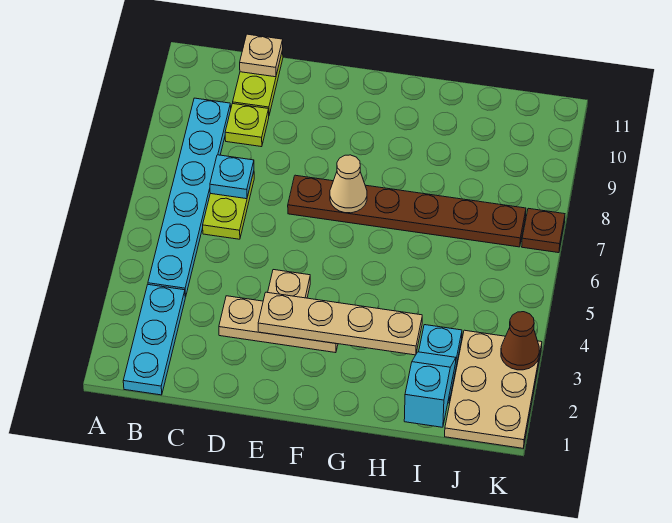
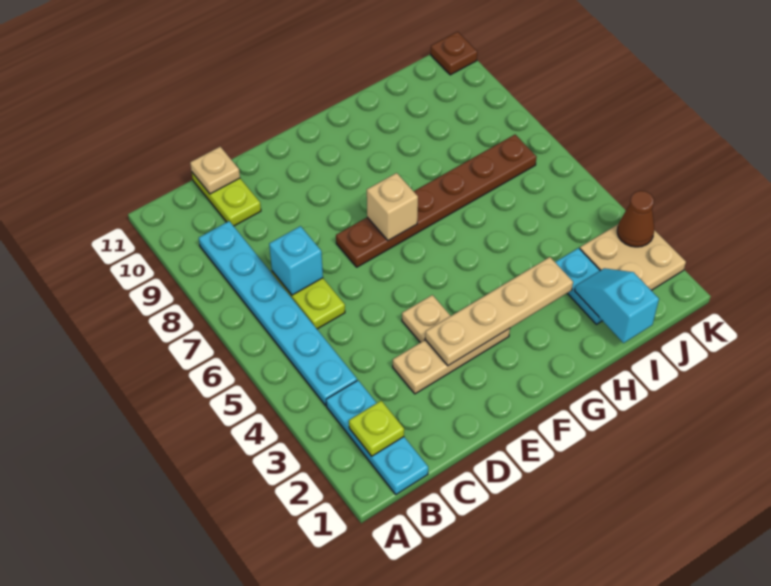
cyan 1x1 plate [210,155,254,199] -> cyan 1x1 brick [269,226,323,295]
lime 1x1 plate [225,104,269,147] -> lime 1x1 plate moved to [349,401,404,456]
tan 1x1 cone [330,155,367,213] -> tan 1x1 brick [367,173,418,241]
tan 2x3 plate [445,330,542,448] -> tan 2x2 plate [580,225,686,290]
brown 1x1 plate [522,208,565,253] -> brown 1x1 plate moved to [431,32,477,75]

